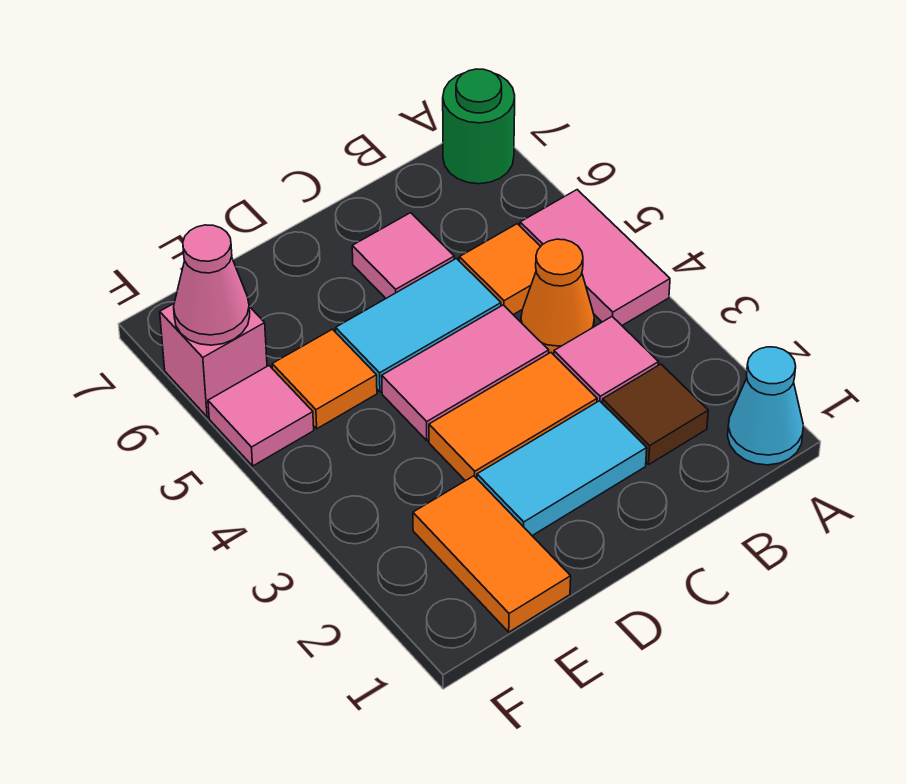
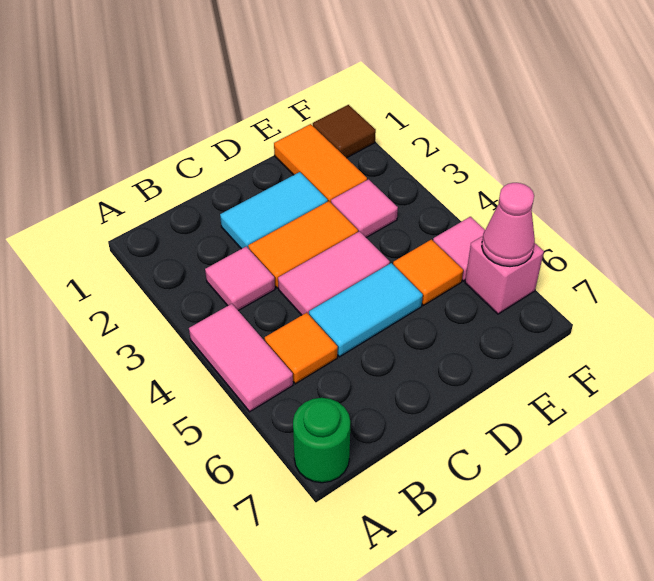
cyan 1x1 cone [728,347,803,465] -> none
brown 1x1 tile [602,364,708,464] -> brown 1x1 tile moved to [313,105,376,158]
orange 1x1 cone [521,239,594,355] -> none
pink 1x1 tile [352,213,454,298] -> pink 1x1 tile moved to [331,179,398,237]

